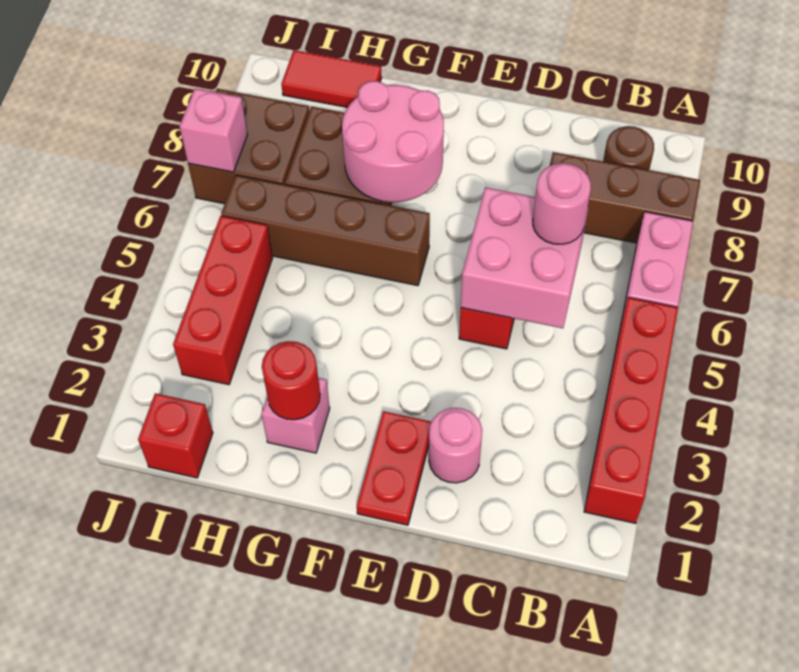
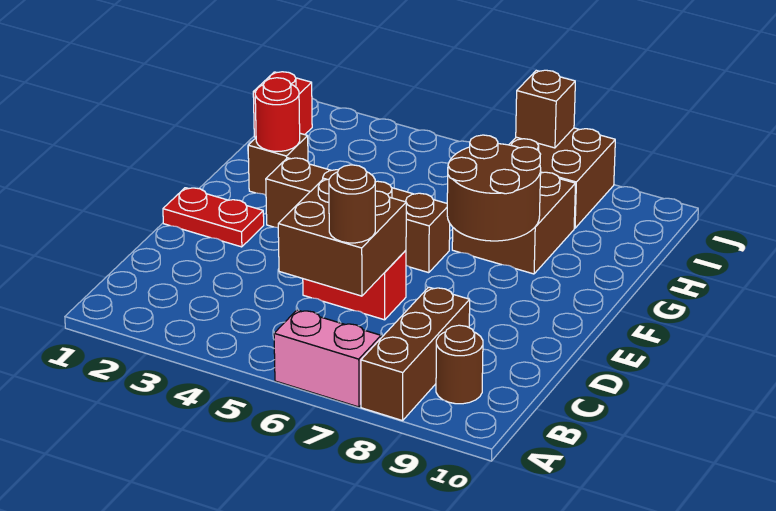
red 1x4 brick [584,297,678,523] -> none
pink 2x2 brick [461,187,588,328] -> brown 2x2 brick [278,179,406,296]
pink 1x1 round brick [533,163,591,244] -> brown 1x1 round brick [329,165,375,243]
pink 1x1 round brick [429,408,482,483] -> none
brown 1x4 brick [221,175,430,286] -> brown 1x4 brick turned to [266,158,450,273]
pink 2x2 round brick [342,81,444,202] -> brown 2x2 round brick [447,135,541,241]
pink 1x1 brick [261,378,330,453] -> brown 1x1 brick [248,133,308,195]
red 1x2 tile [281,50,382,108] -> none
red 1x3 brick [173,216,273,385] -> none
pink 1x1 brick [180,88,248,172] -> brown 1x1 brick [516,70,575,148]

